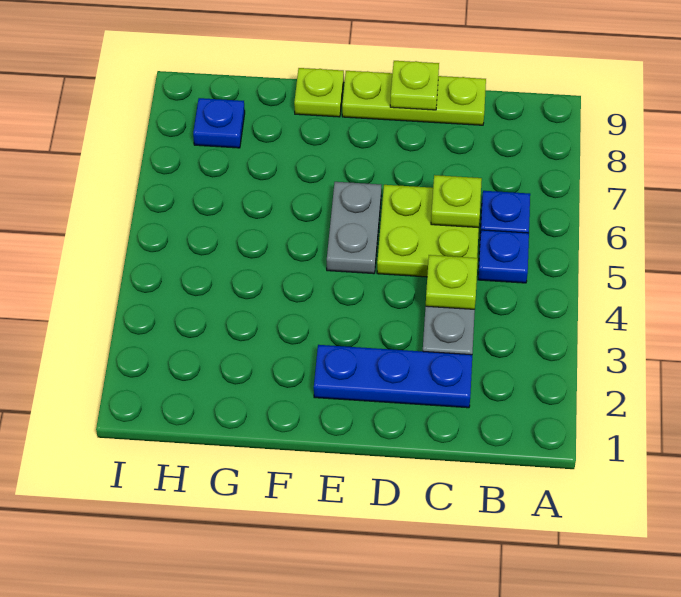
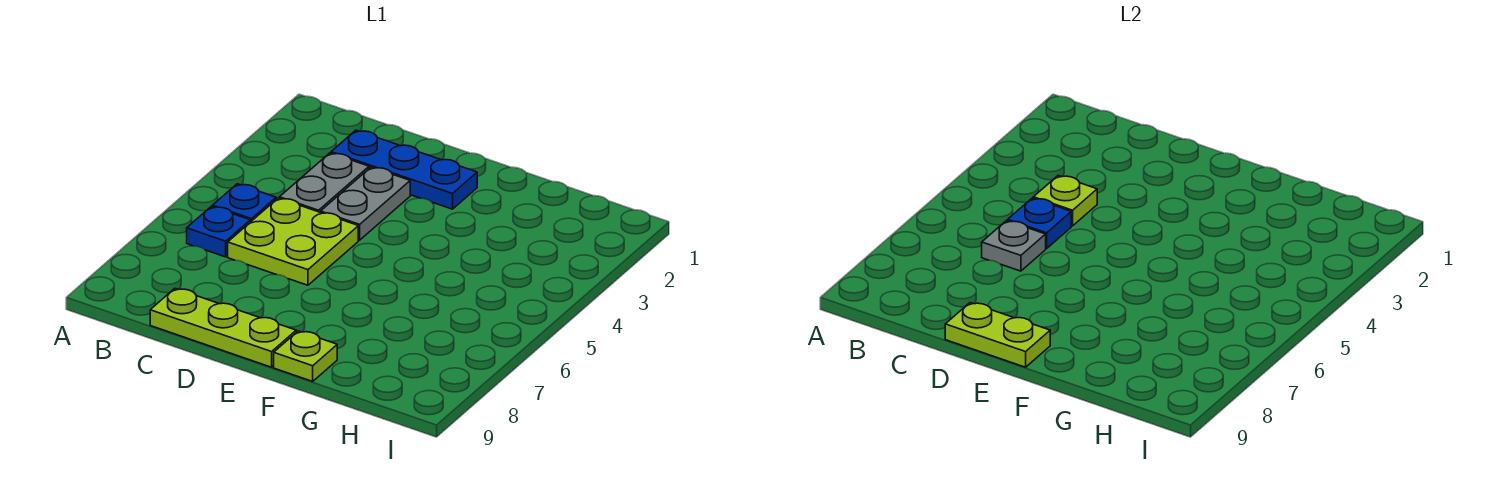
lime 1x1 plate [431,175,482,228] -> grey 1x1 plate [982,221,1046,271]
lime 1x1 plate [390,61,439,110] -> lime 1x2 plate [945,303,1050,367]
grey 1x2 plate [327,182,381,274] -> grey 1x2 plate moved to [321,167,410,240]
blue 1x1 plate [193,98,245,148] -> blue 1x1 plate moved to [1008,198,1071,249]

